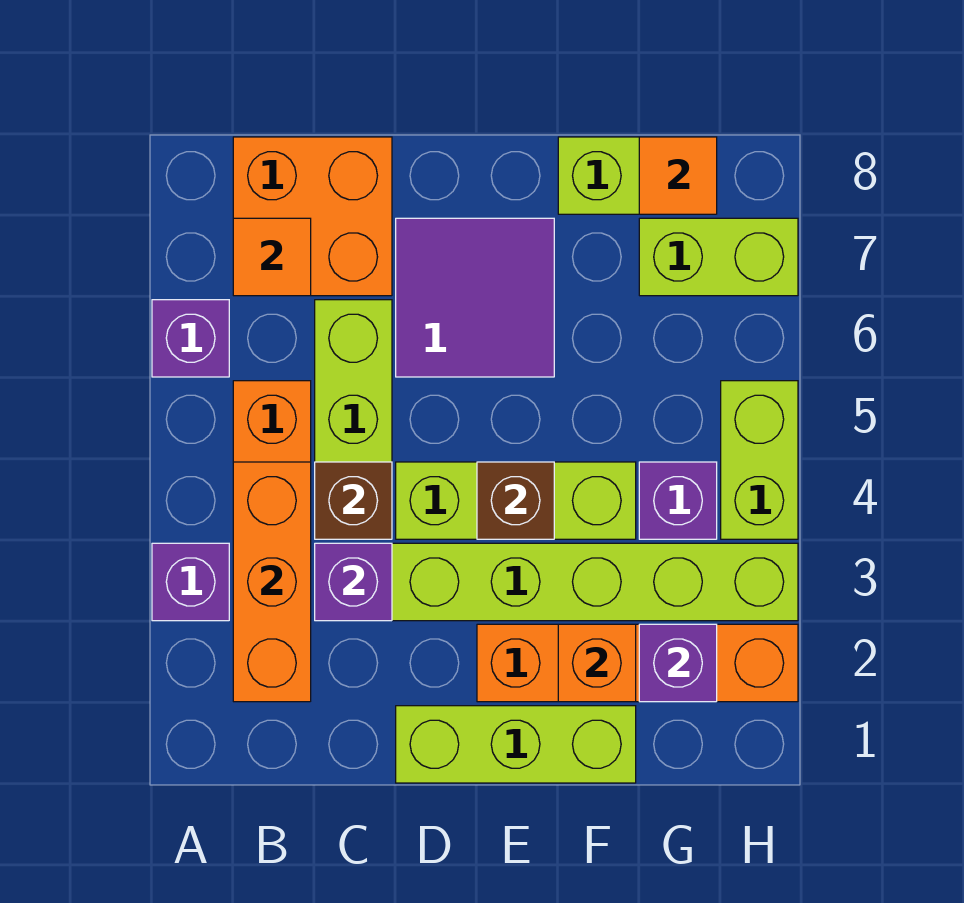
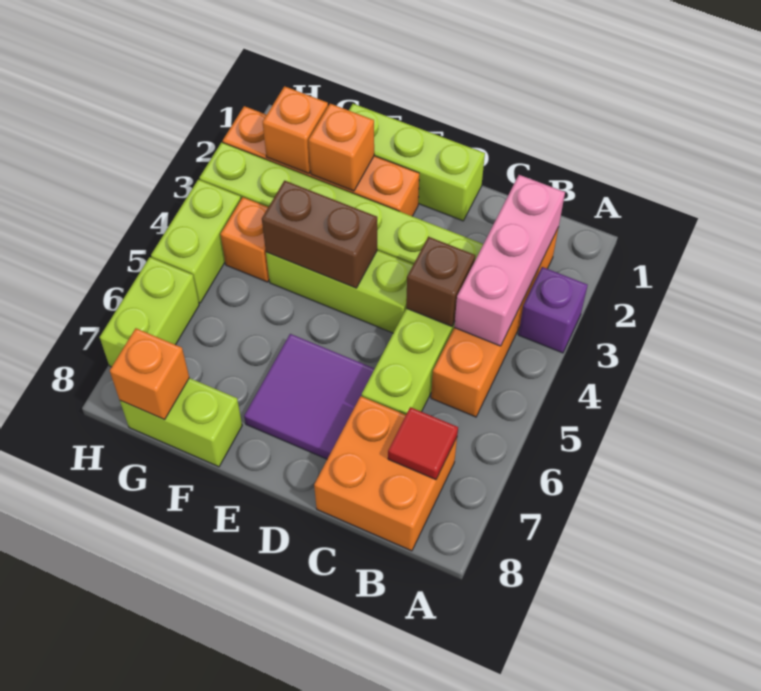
purple 1x1 brick [152,300,229,377] -> none
orange 1x3 brick [233,462,311,702] -> pink 1x3 brick [454,175,565,346]
orange 1x1 tile [233,218,311,296] -> red 1x1 tile [388,407,458,480]
purple 1x1 brick [315,543,392,621] -> none
brown 1x1 brick [477,462,554,539] -> brown 1x2 brick [262,181,377,288]
purple 1x1 brick [639,624,717,702] -> orange 1x1 brick [263,86,328,174]
purple 1x1 brick [639,462,717,539] -> orange 1x1 brick [220,197,269,282]
lime 1x2 brick [639,218,798,296] -> lime 1x2 brick turned to [100,257,199,367]
orange 1x1 tile [639,137,717,214] -> orange 1x1 brick [110,328,189,420]

